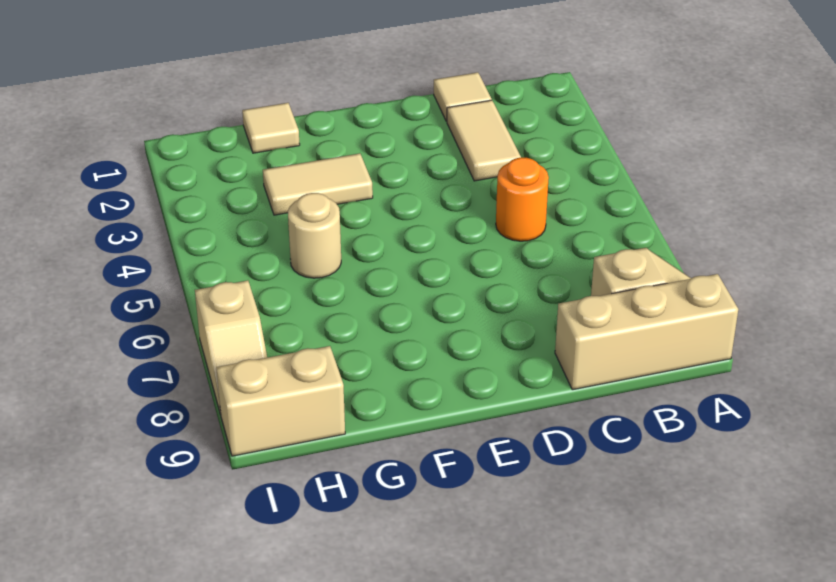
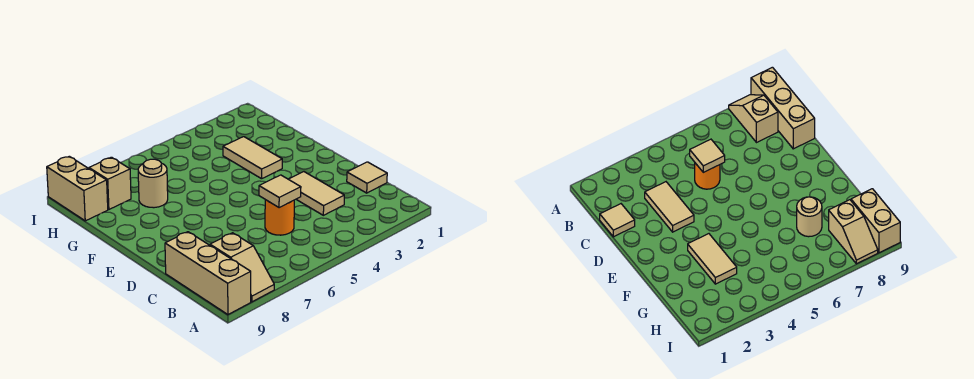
tan 1x2 tile [447,100,521,181] -> tan 1x2 tile turned to [289,172,344,215]
tan 1x1 tile [242,103,300,153] -> tan 1x1 tile moved to [259,175,301,208]
tan 1x1 round brick [288,193,341,278] -> tan 1x1 round brick moved to [138,159,168,208]
tan 1x2 slope [195,280,267,414] -> tan 1x2 slope turned to [89,157,131,209]

